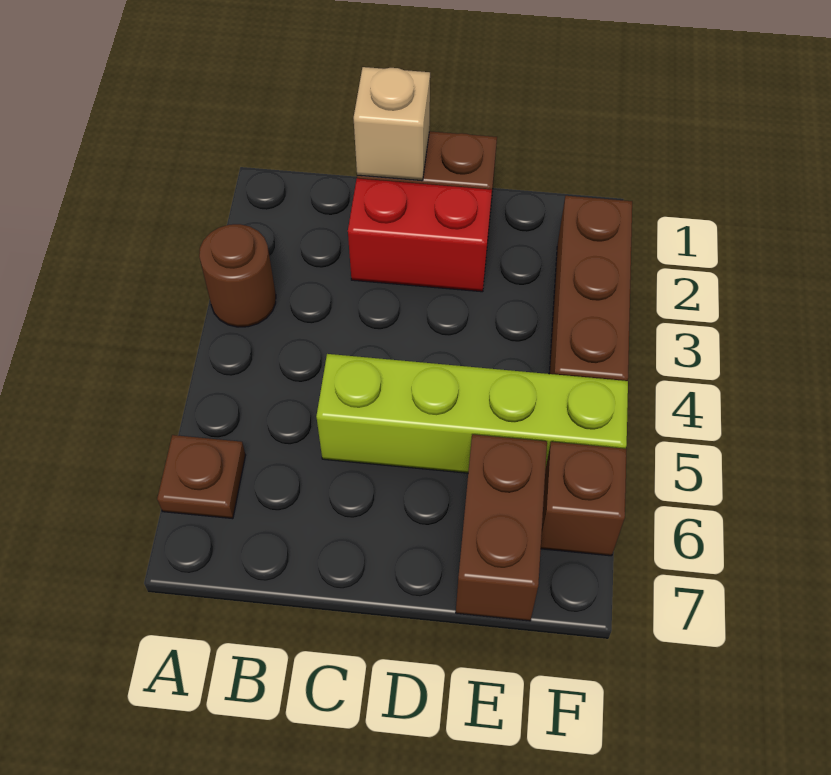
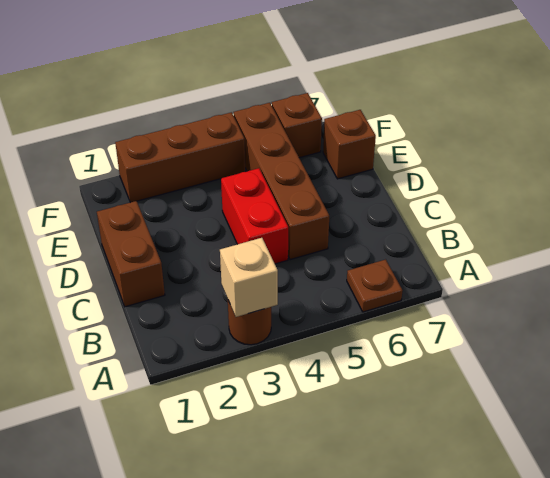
tan 1x1 brick [354,67,430,181] -> tan 1x1 brick moved to [220,238,278,317]
red 1x2 brick [348,178,492,292] -> red 1x2 brick moved to [221,168,288,264]
lime 1x4 brick [316,354,628,473] -> brown 1x4 brick [234,103,329,260]
brown 1x2 brick [456,434,547,621] -> brown 1x1 brick [323,110,376,179]

